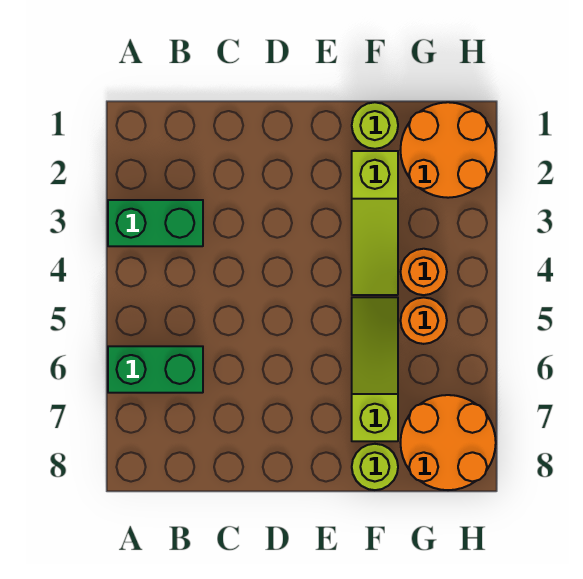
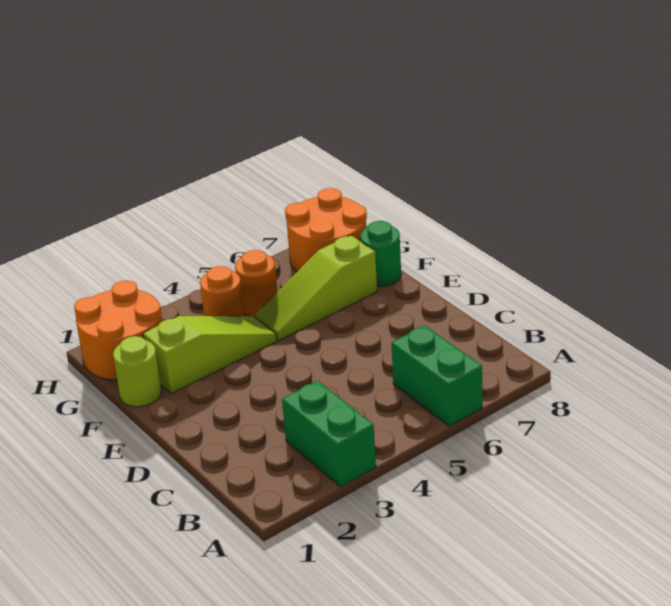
lime 1x1 round brick [352,444,398,490] -> green 1x1 round brick [360,221,401,286]

